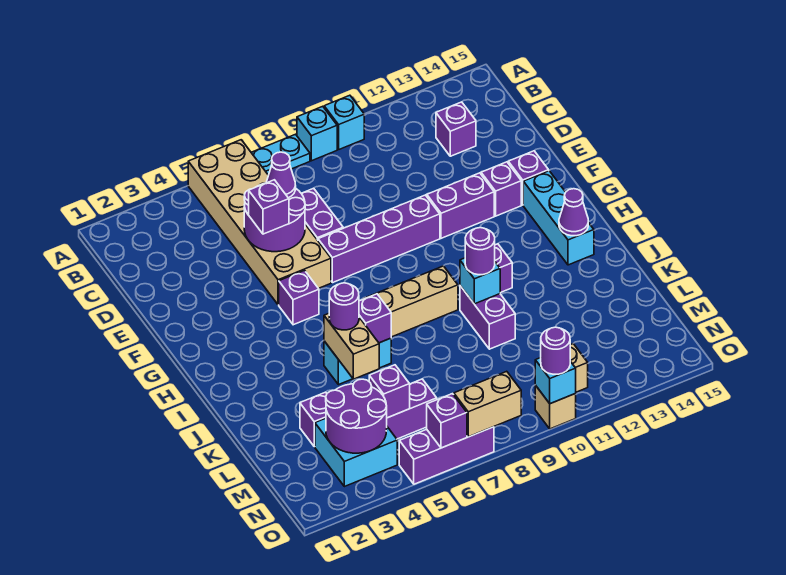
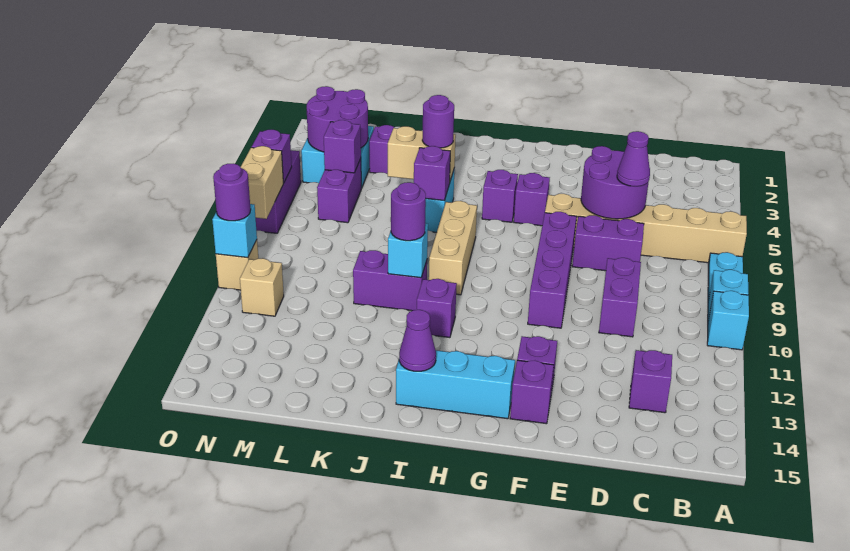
tan 2x6 brick [188,140,331,305] -> tan 1x6 brick [545,194,747,263]
purple 1x1 brick [249,180,289,234] -> purple 1x1 brick moved to [482,170,518,222]
purple 1x2 brick [427,173,494,238] -> purple 1x2 brick moved to [599,258,641,337]

